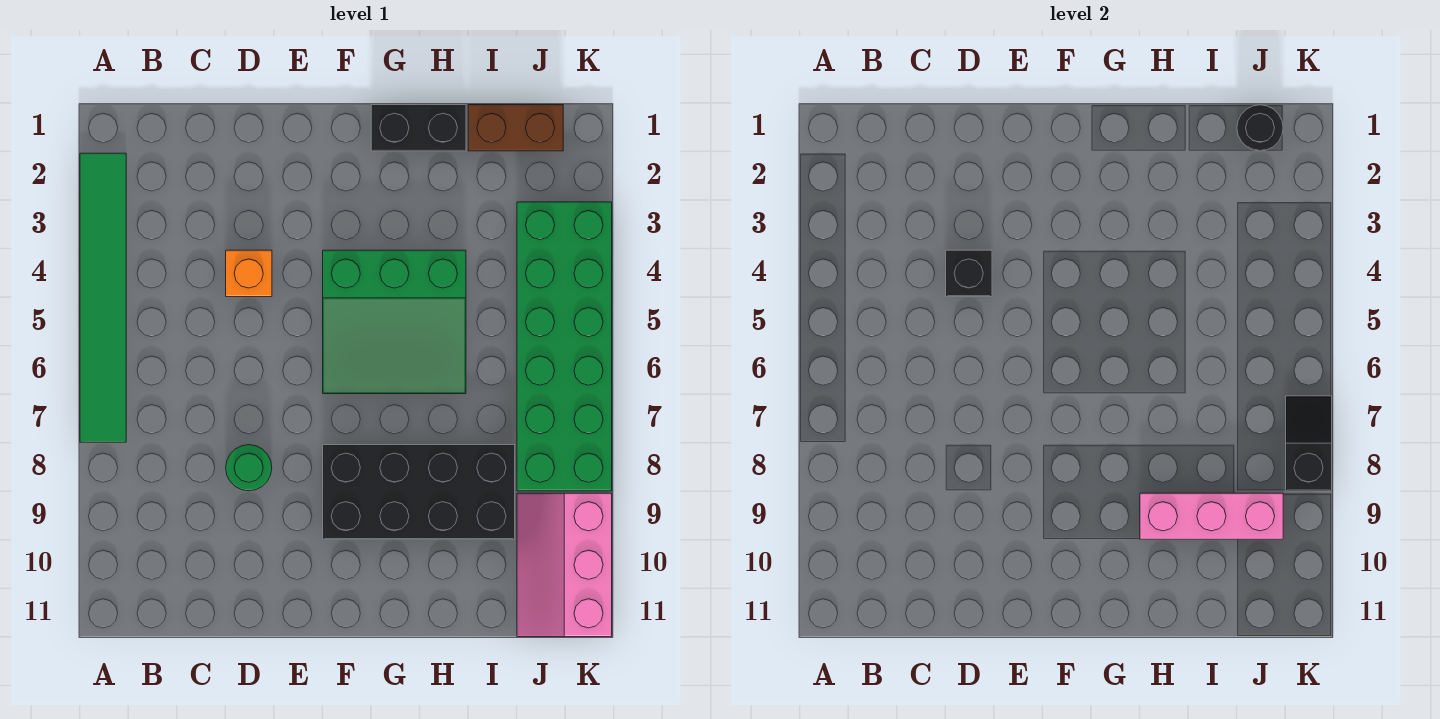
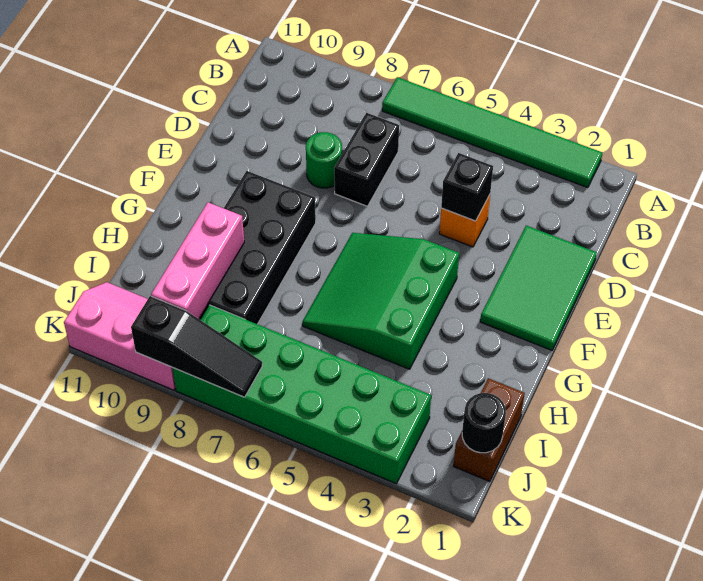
none -> green 2x3 tile [480,226,597,350]
black 1x2 brick [371,105,466,151] -> black 1x2 brick moved to [334,113,399,206]
black 1x2 slope [1286,396,1332,491] -> black 1x3 slope [131,296,262,397]

